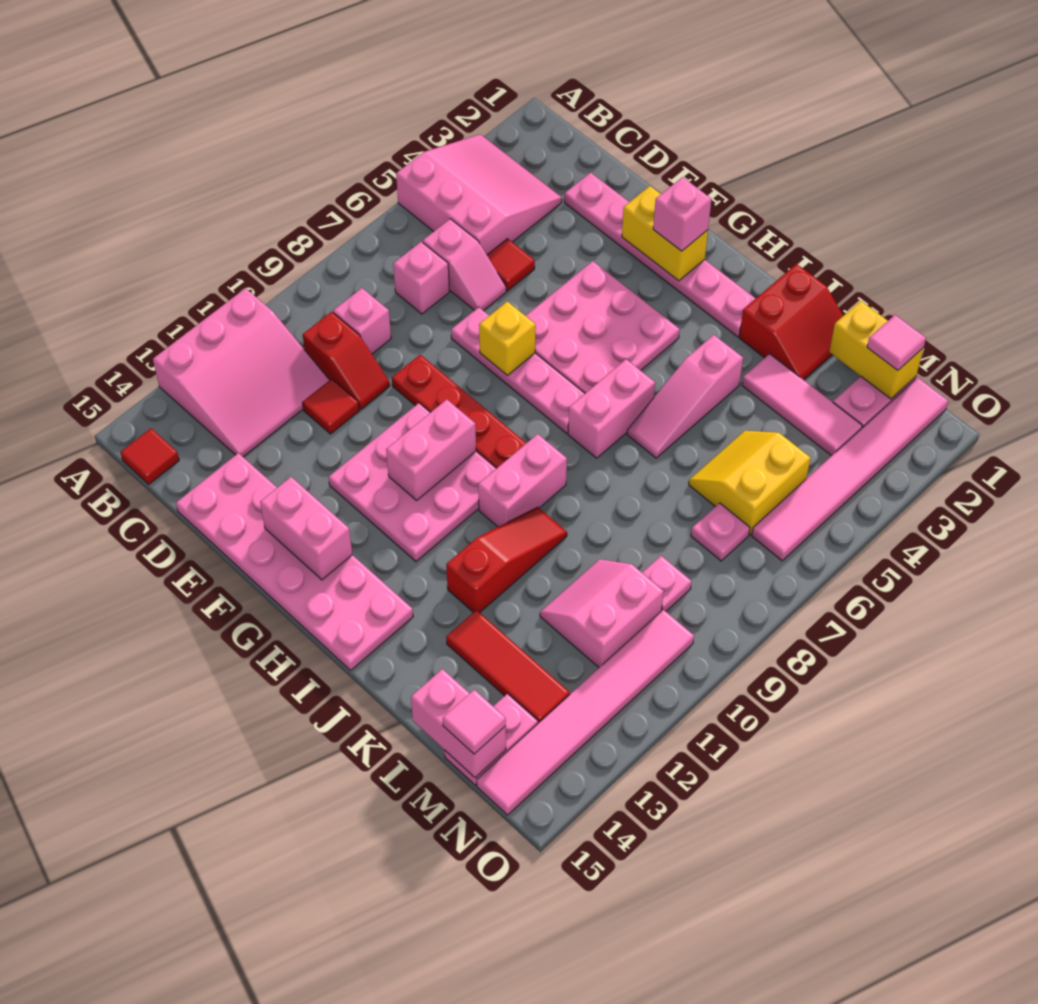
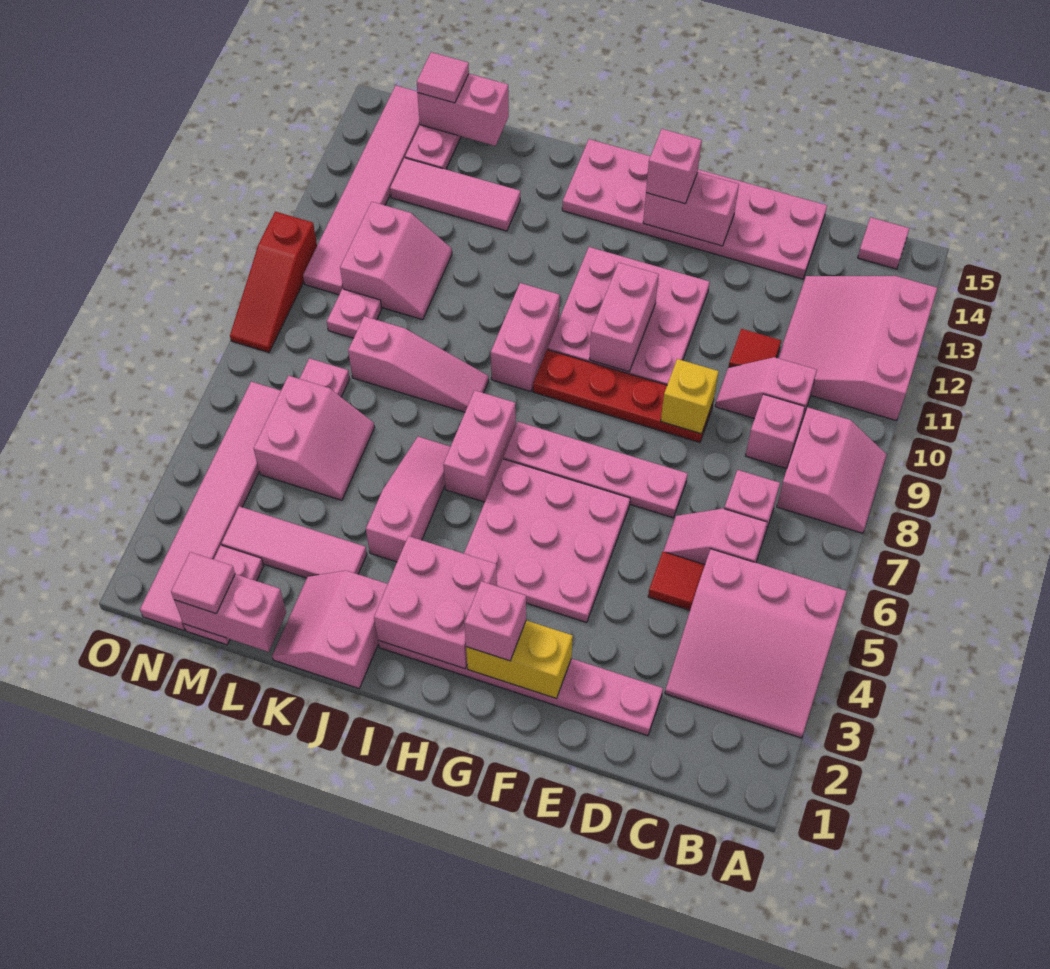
none -> pink 2x2 slope [777,407,887,533]
red 1x1 tile [120,428,179,484] -> pink 1x1 tile [858,217,910,269]
red 1x2 slope [303,312,390,409] -> pink 1x2 slope [715,357,817,427]
yellow 1x1 brick [479,301,536,375] -> yellow 1x1 brick moved to [661,359,719,434]
none -> pink 1x1 brick [646,129,702,204]
none -> pink 2x2 brick [374,536,497,669]
red 2x2 slope [739,264,843,380] -> pink 2x2 slope [272,571,388,688]
none -> pink 1x3 slope [348,316,489,412]
red 1x3 slope [446,507,567,613] -> red 1x3 slope moved to [230,212,317,352]
red 1x3 tile [446,610,570,723] -> pink 1x3 tile [390,158,520,231]
yellow 1x2 brick [829,301,923,399] -> pink 1x2 brick [174,574,286,652]
yellow 2x2 slope [689,431,811,534] -> pink 2x2 slope [254,376,375,500]

